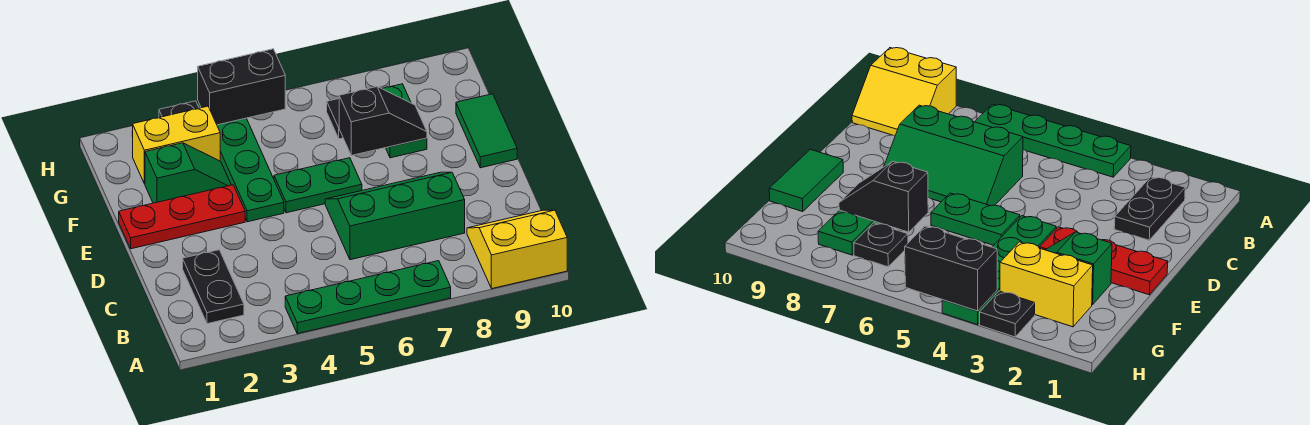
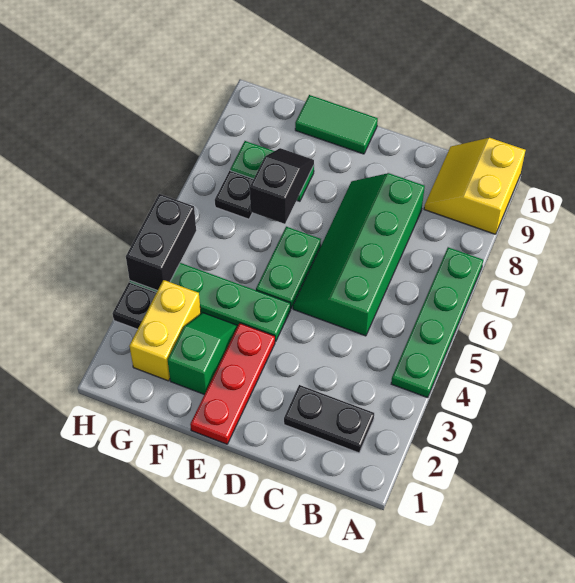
green 2x3 slope [325,172,465,260] -> green 2x4 slope [293,173,425,336]

